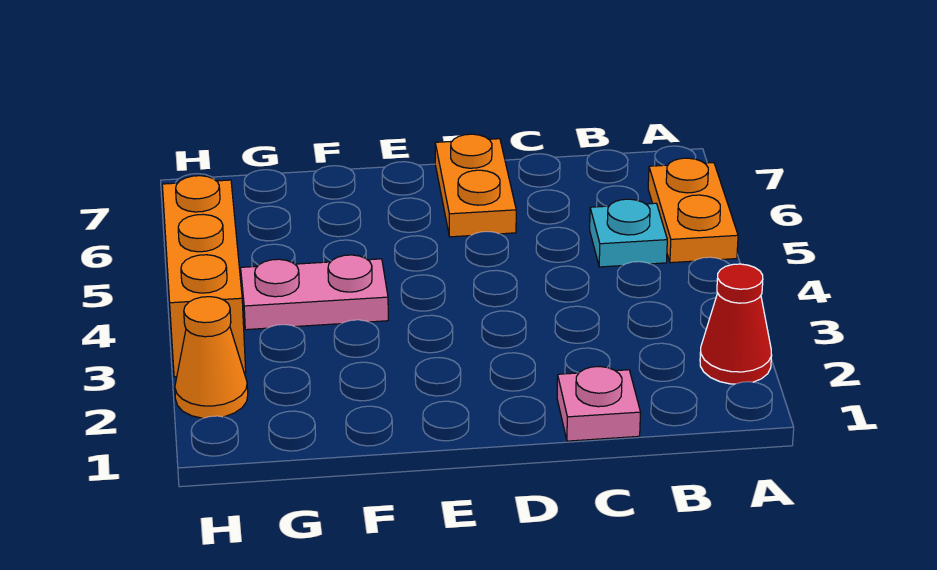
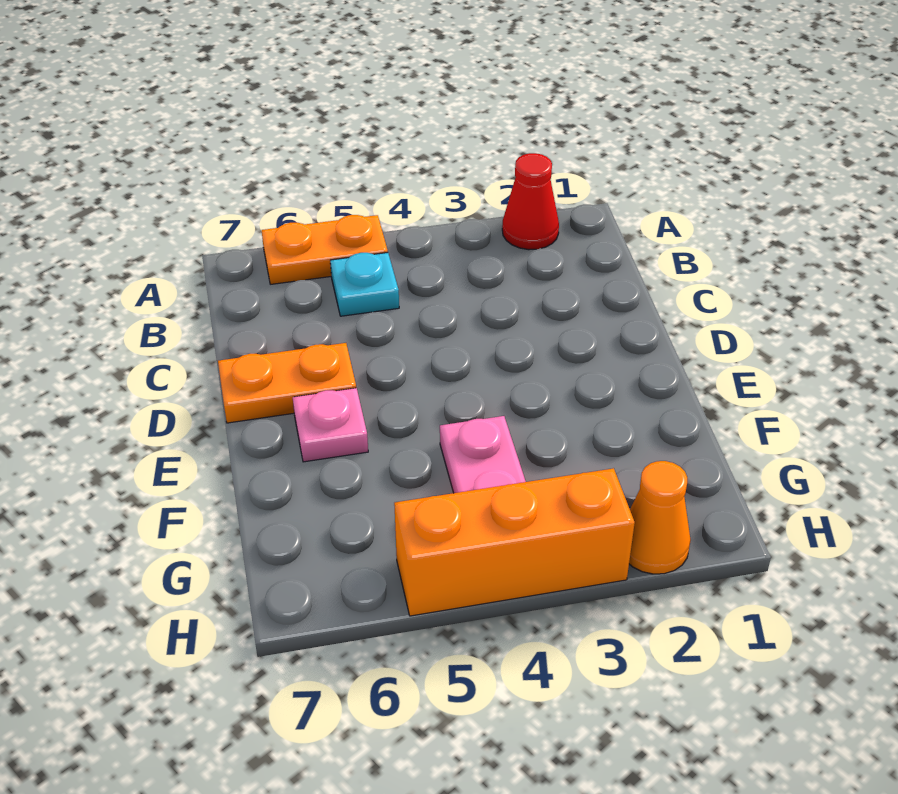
pink 1x1 plate [557,367,641,441] -> pink 1x1 plate moved to [293,388,368,462]

